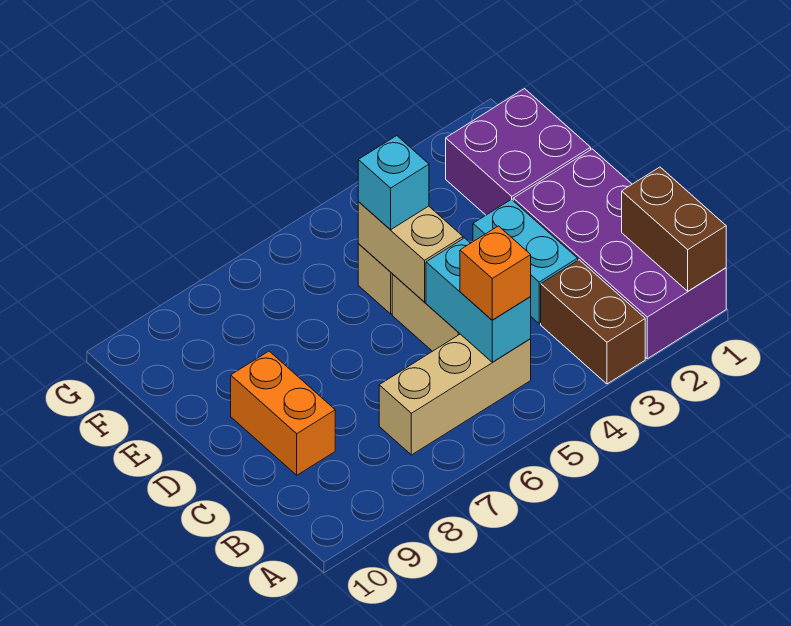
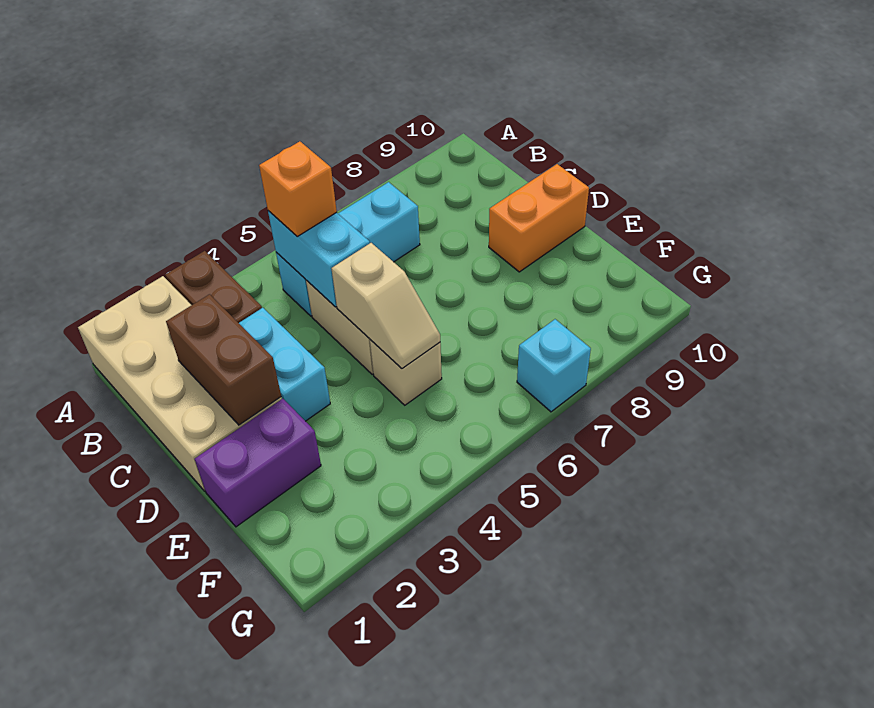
purple 2x4 brick [513,149,726,359] -> tan 2x4 brick [78,276,282,491]
brown 1x2 brick [622,167,726,291] -> brown 1x2 brick moved to [166,294,281,425]
tan 1x3 brick [379,334,531,455] -> cyan 1x3 brick [276,182,420,316]
orange 1x2 brick [231,351,335,475] -> orange 1x2 brick turned to [489,164,589,272]
tan 1x2 brick [358,202,463,302] -> tan 1x2 slope [331,243,440,368]
purple 2x2 brick [446,89,591,215] -> purple 1x2 brick [195,399,321,527]
cyan 1x1 brick [358,136,429,230] -> cyan 1x1 brick moved to [517,319,591,412]

